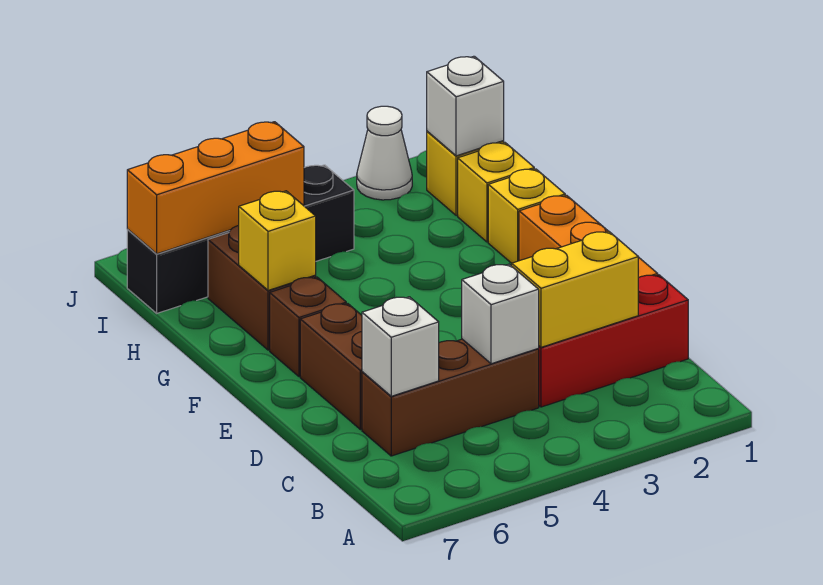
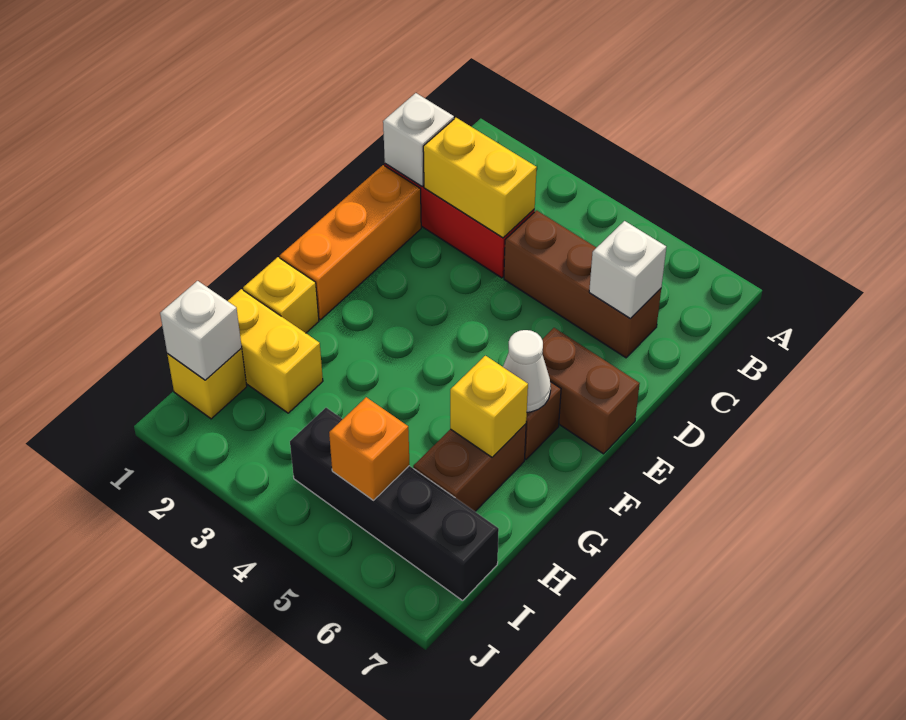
white 1x1 brick [462,264,539,364] -> white 1x1 brick moved to [383,93,454,186]
brown 1x2 brick [300,304,362,430] -> brown 1x2 brick turned to [542,328,640,454]
yellow 1x1 brick [458,143,534,242] -> yellow 1x2 brick [228,289,323,413]
orange 1x3 brick [127,122,304,254] -> orange 1x1 brick [329,397,409,500]
white 1x1 cone [357,106,412,200] -> white 1x1 cone moved to [503,330,551,412]

